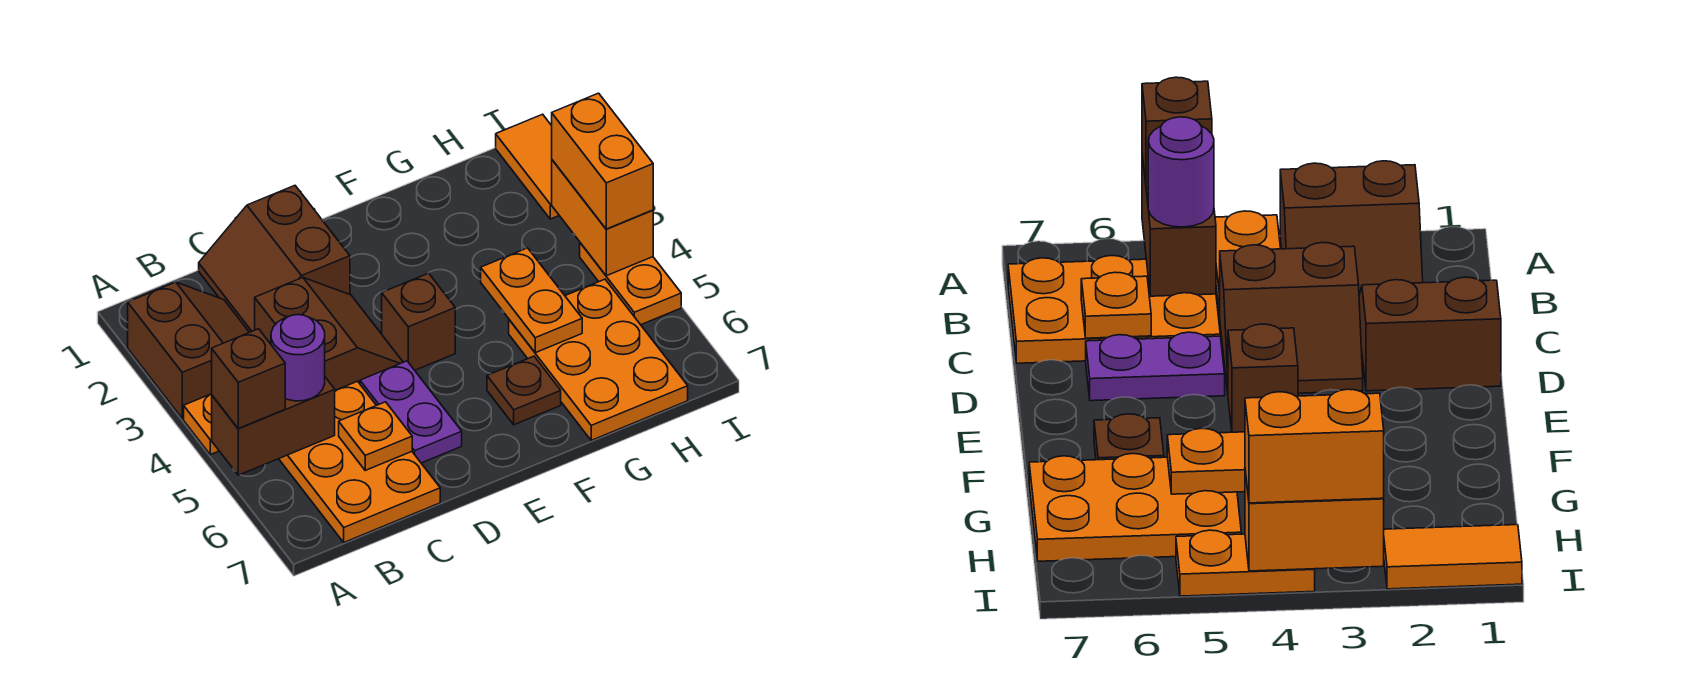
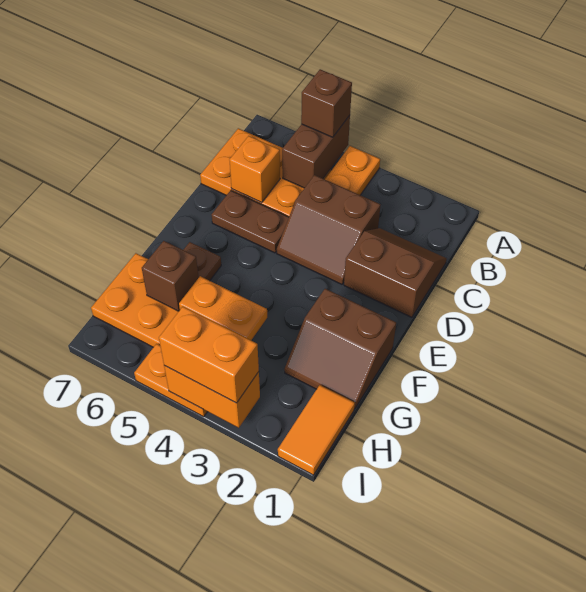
brown 2x2 slope [128,282,249,418] -> brown 2x2 slope moved to [284,289,396,409]
purple 1x1 round brick [271,315,325,401] -> none
orange 1x1 plate [339,402,412,470] -> orange 1x1 brick [230,136,280,203]
purple 1x2 plate [360,361,462,463] -> brown 1x2 plate [212,190,289,253]
brown 1x1 brick [382,273,455,370] -> brown 1x1 brick moved to [142,241,199,311]
orange 1x2 tile [496,114,559,219] -> orange 1x2 tile turned to [278,385,355,475]

